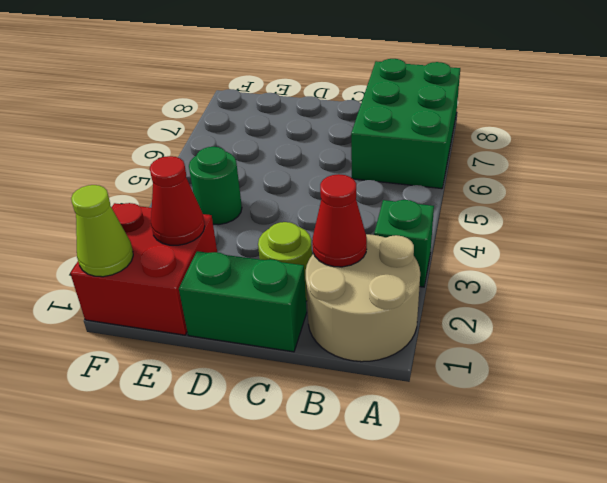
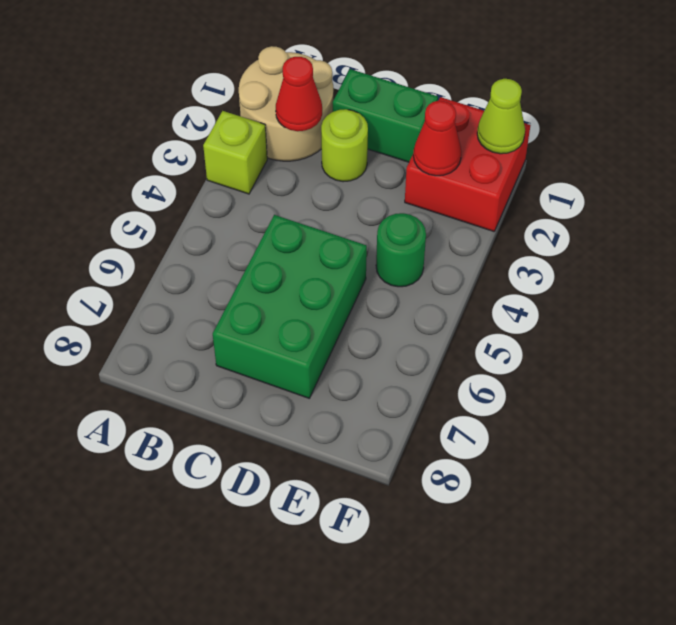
green 1x1 brick [374,200,434,287] -> lime 1x1 brick [203,111,267,194]
green 2x3 brick [351,59,460,189] -> green 2x3 brick moved to [213,215,367,398]

